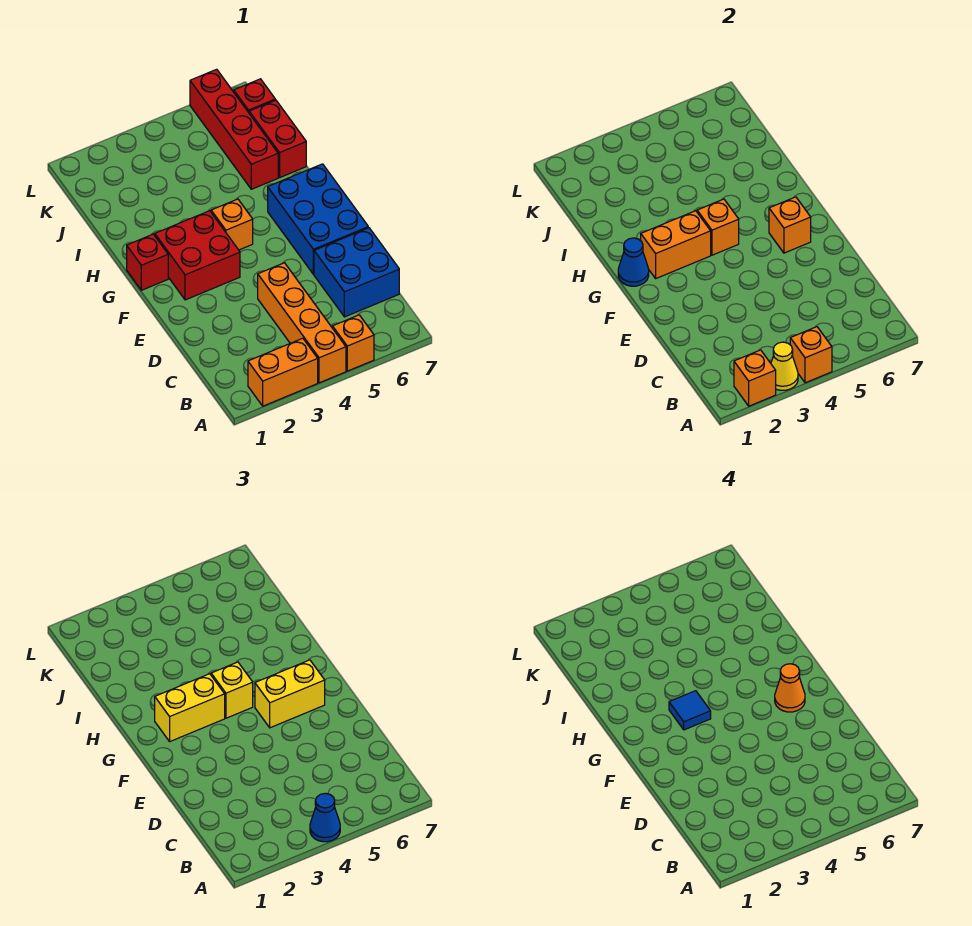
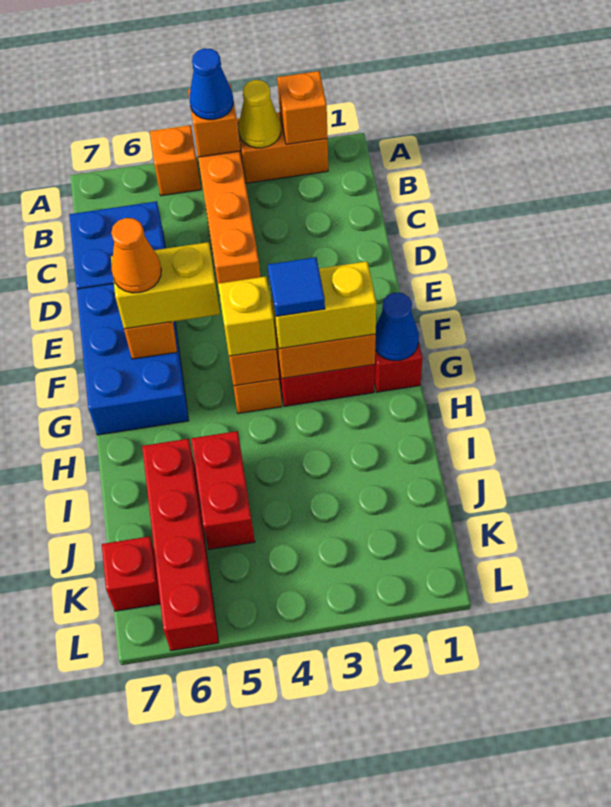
red 1x2 brick [249,100,306,177] -> red 1x2 brick moved to [191,431,255,549]

